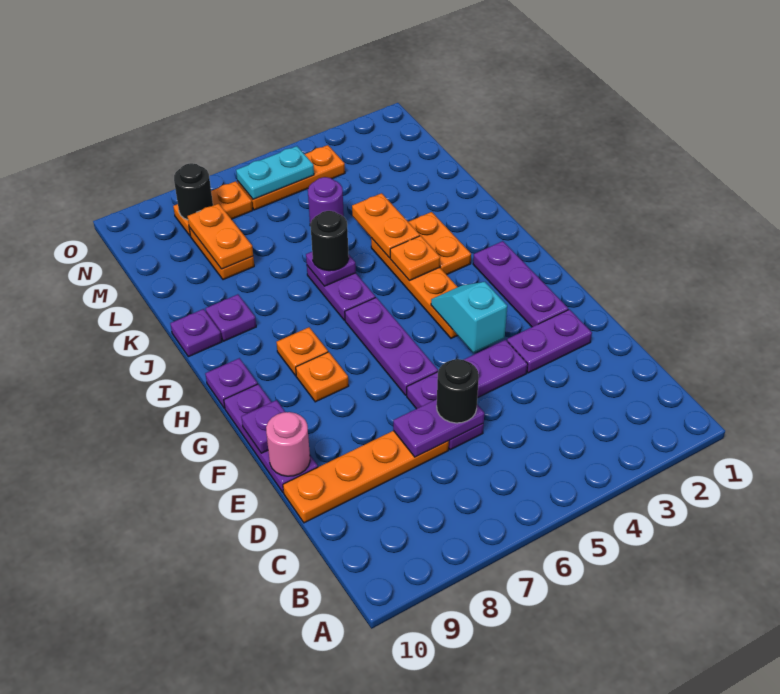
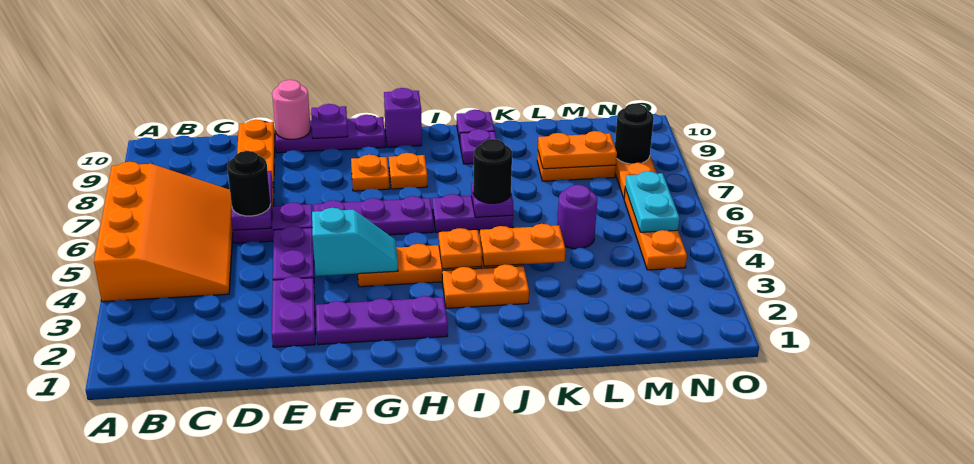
none -> orange 3x4 slope [94,162,233,302]
purple 1x1 plate [205,358,257,408] -> purple 1x1 brick [384,88,422,147]

